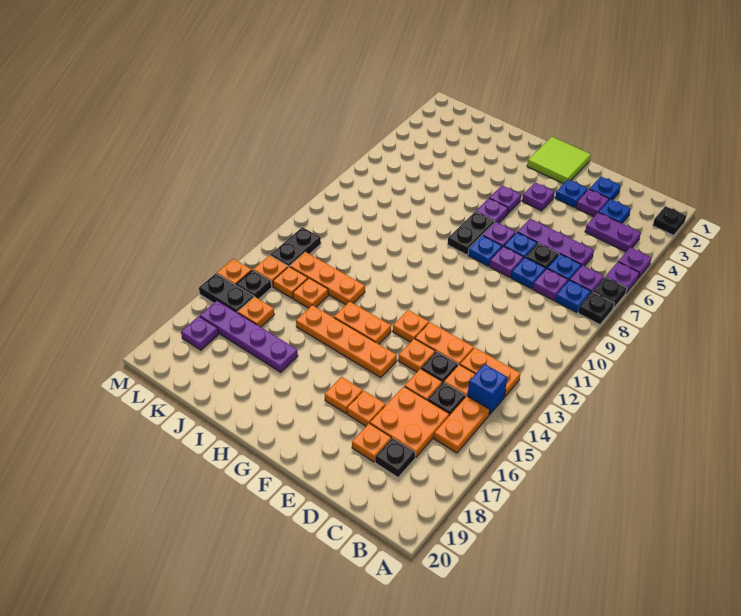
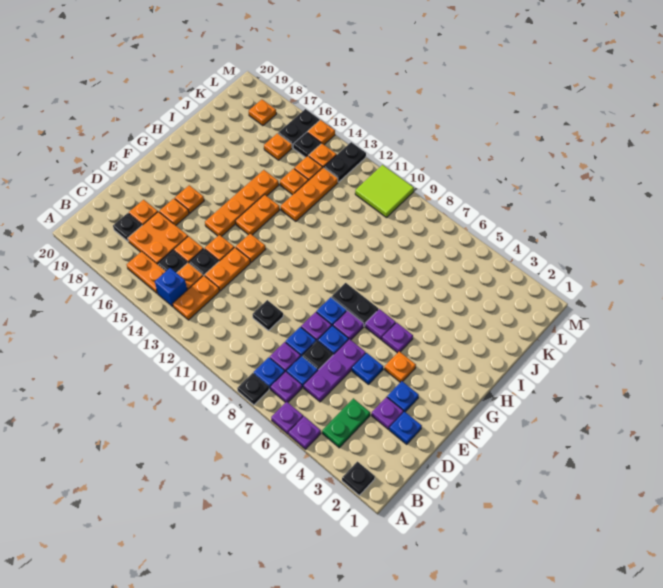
black 1x1 plate [593,277,627,309] -> black 1x1 plate moved to [253,300,283,330]
purple 1x2 plate [585,212,641,252] -> green 1x2 plate [322,398,370,448]
blue 1x1 plate [599,199,631,223] -> blue 1x1 plate moved to [352,353,383,384]
lime 2x2 tile [527,137,591,184] -> lime 2x2 tile moved to [355,165,414,218]
purple 1x1 plate [522,182,555,211] -> orange 1x1 plate [385,351,416,382]
purple 1x4 plate [200,301,298,372] -> none
black 1x2 plate [270,227,321,267] -> black 1x2 plate turned to [324,142,366,182]
purple 1x1 plate [181,316,219,350] -> orange 1x1 plate [249,100,276,126]

